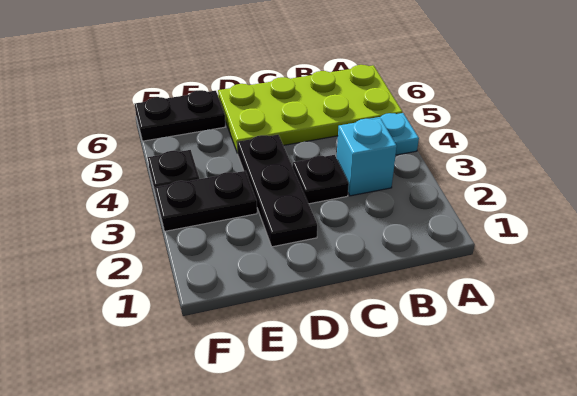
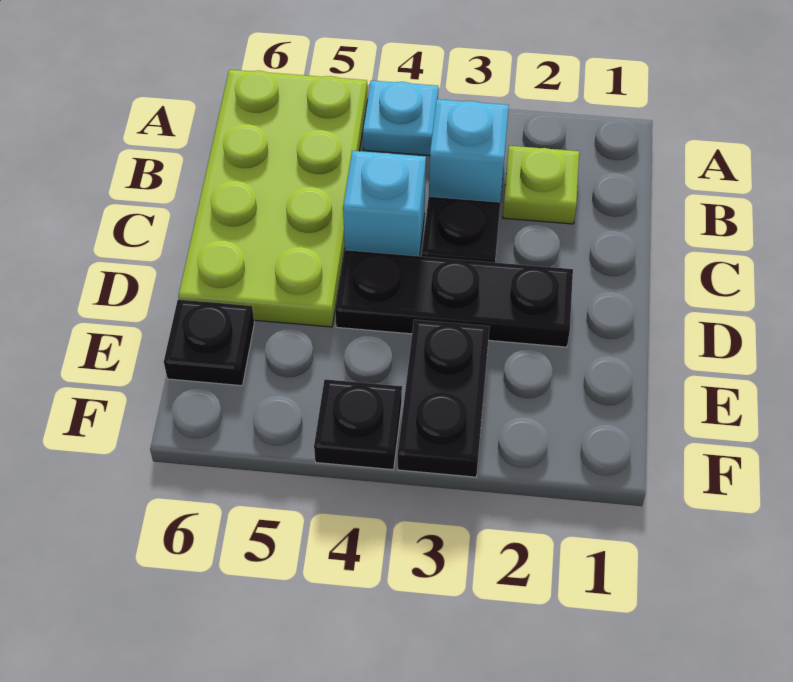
none -> lime 1x1 plate [503,146,579,224]
none -> cyan 1x1 brick [343,151,426,256]
black 1x2 plate [135,90,226,141] -> black 1x1 plate [164,300,254,386]

